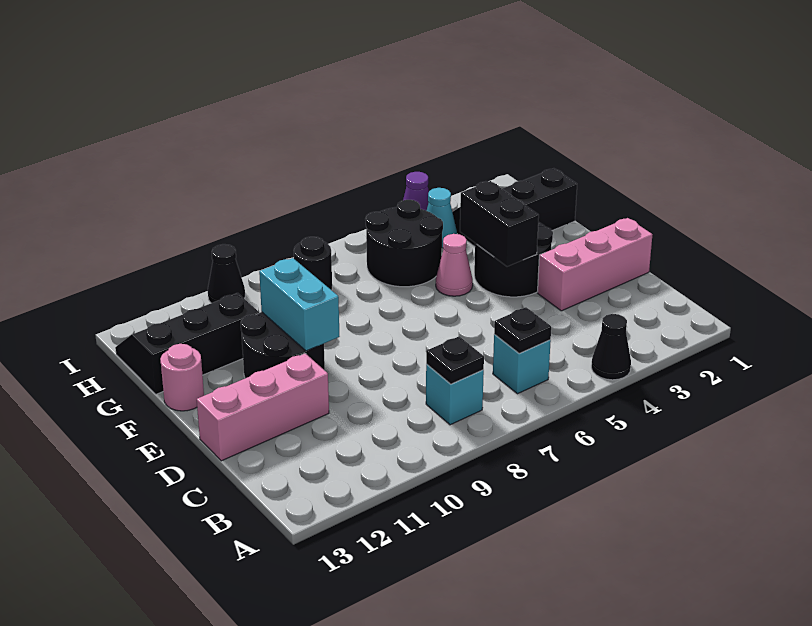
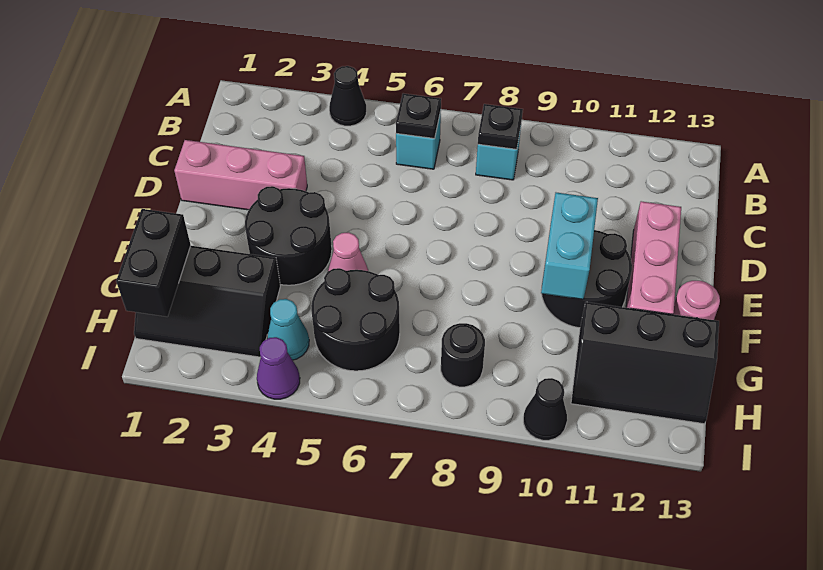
pink 1x3 brick [197,353,329,461] -> pink 1x3 brick turned to [626,201,681,314]
black 1x2 brick [460,181,539,267] -> black 1x2 brick moved to [116,209,191,317]

